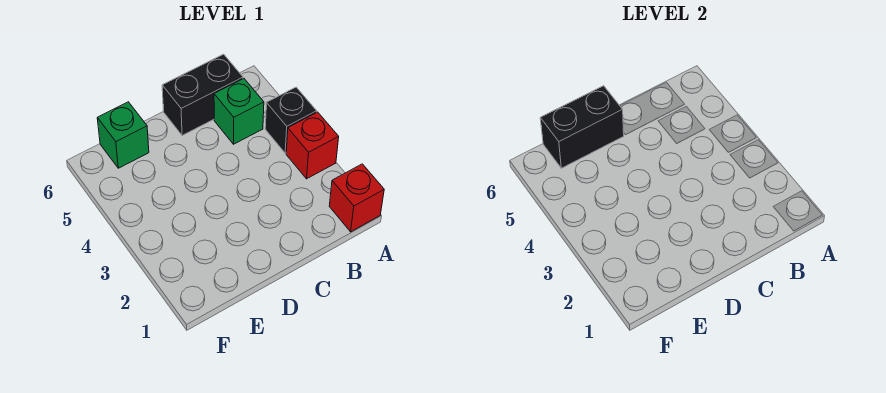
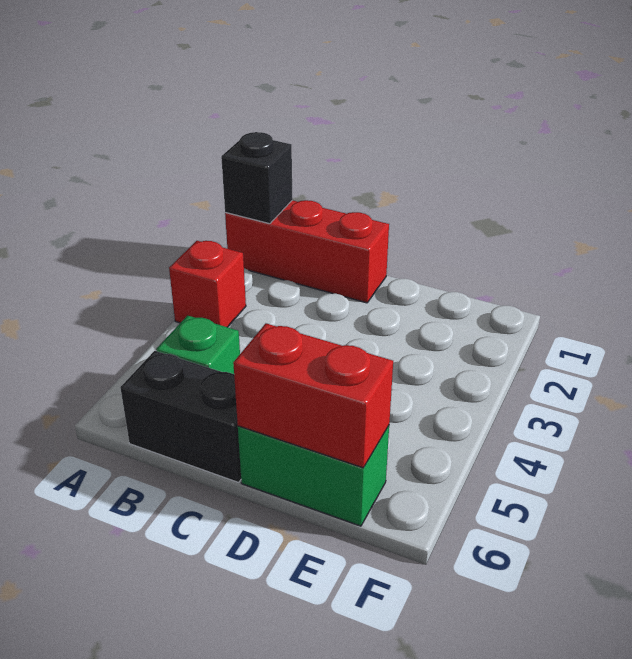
red 1x1 brick [329,164,384,232] -> red 1x3 brick [225,200,389,303]
black 1x1 brick [265,87,317,153] -> black 1x1 brick moved to [221,132,293,224]
black 1x2 brick [540,86,624,168] -> red 1x2 brick [233,323,393,468]
green 1x1 brick [97,102,149,168] -> green 1x2 brick [238,426,389,526]

